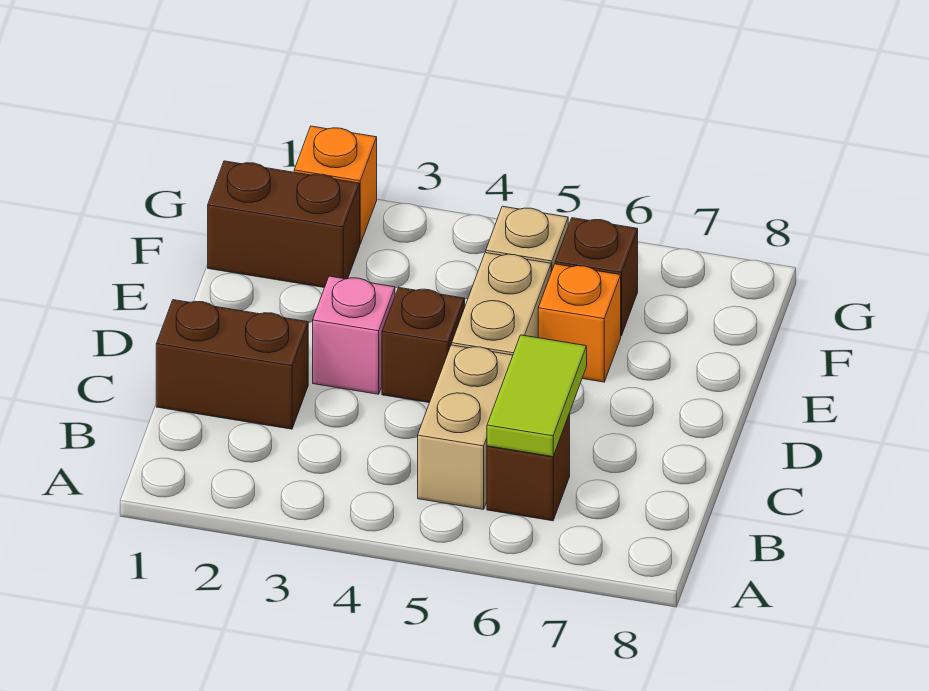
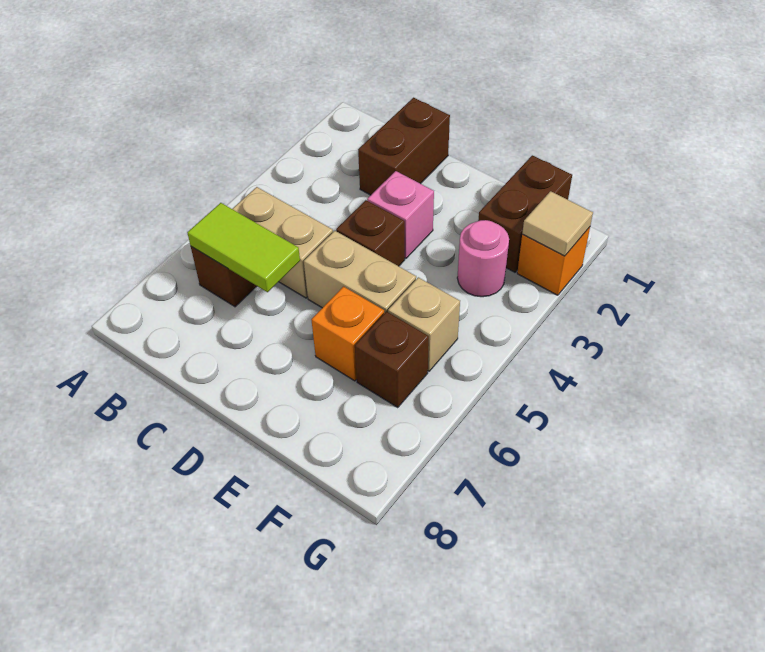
none -> pink 1x1 round brick [457,220,509,297]
none -> tan 1x1 tile [522,191,593,256]

